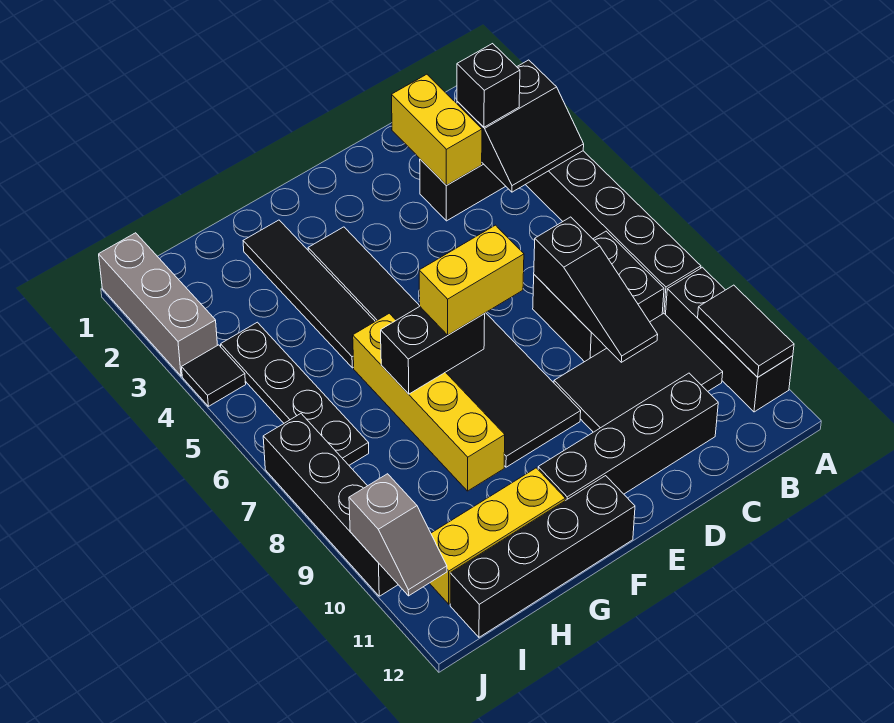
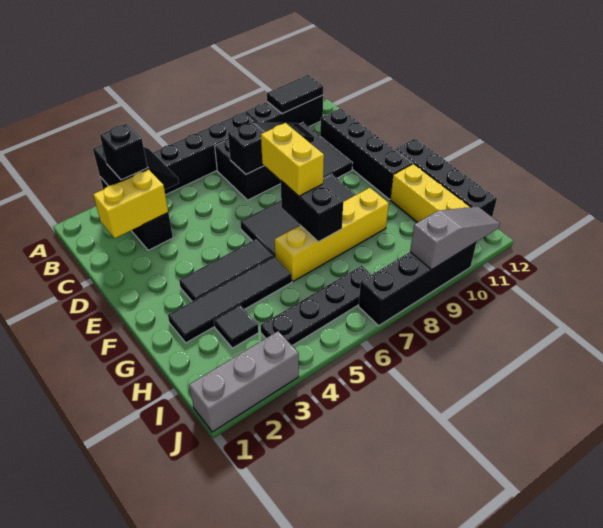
black 1x1 tile [182,345,246,406] -> black 1x1 tile moved to [214,305,259,348]
grey 1x2 slope [349,474,447,596] -> grey 1x3 slope [410,207,500,270]

